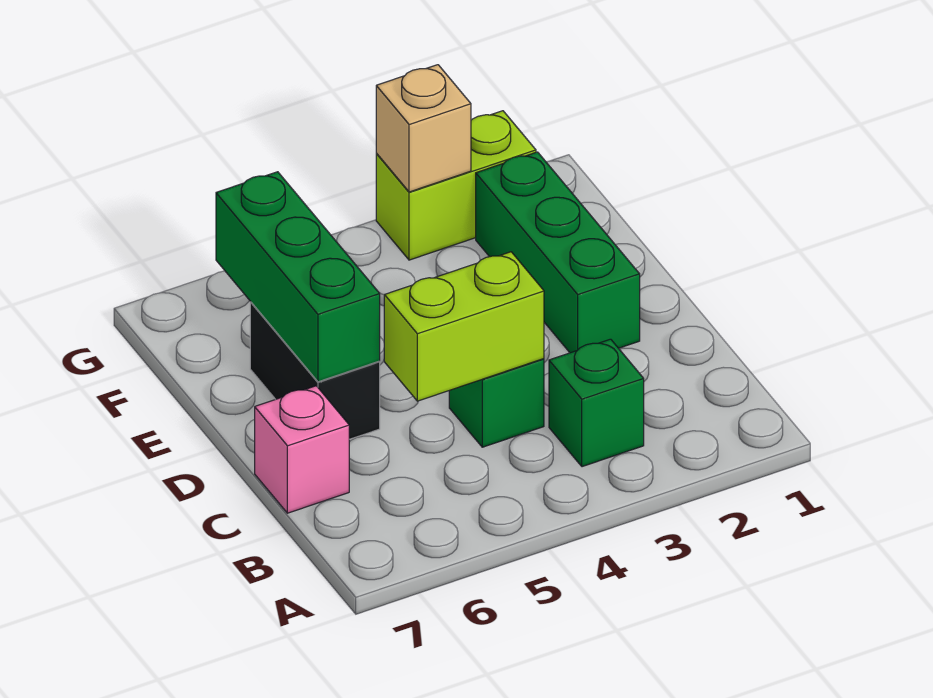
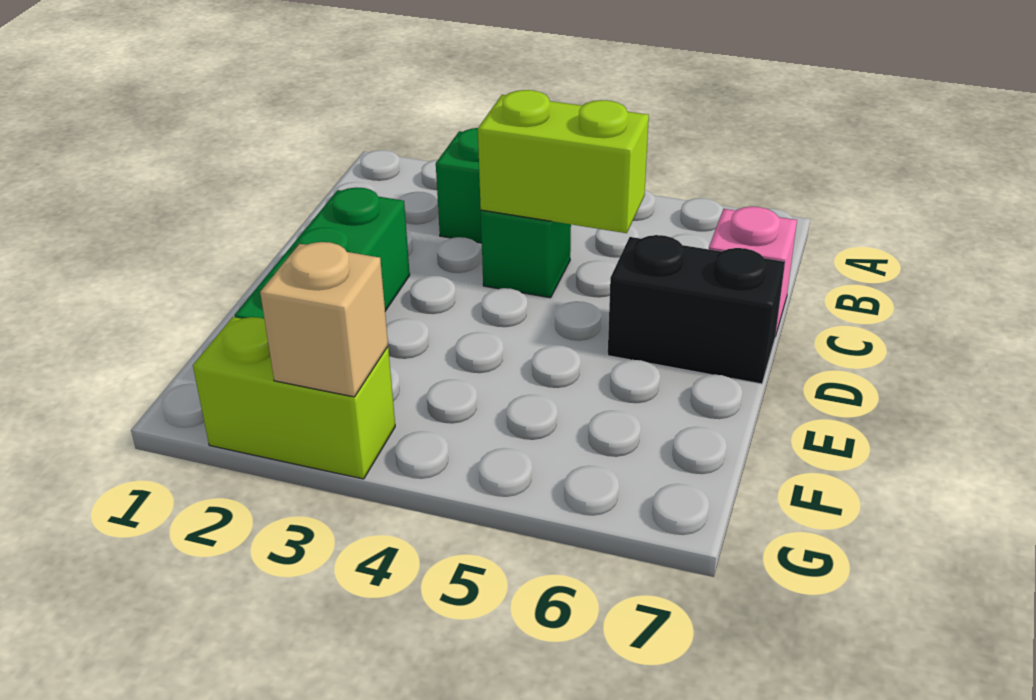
black 1x2 brick [250,302,380,439] -> black 1x2 brick turned to [608,235,785,384]
green 1x3 brick [216,172,380,382] -> none

